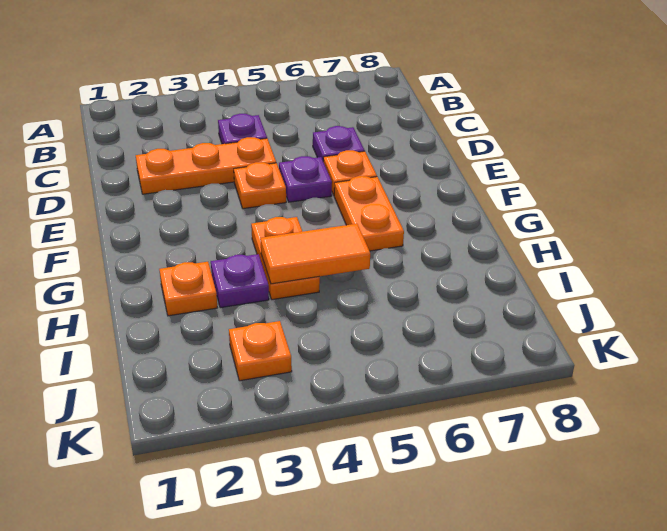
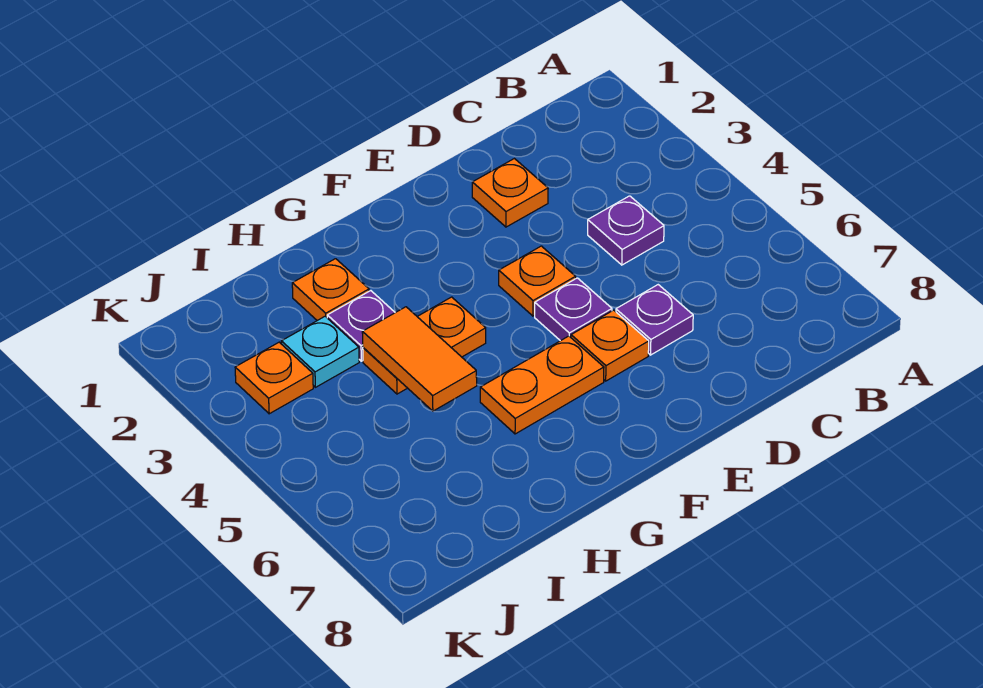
orange 1x3 plate [136,137,276,194] -> orange 1x1 plate [472,159,548,227]
none -> cyan 1x1 plate [281,316,359,387]

